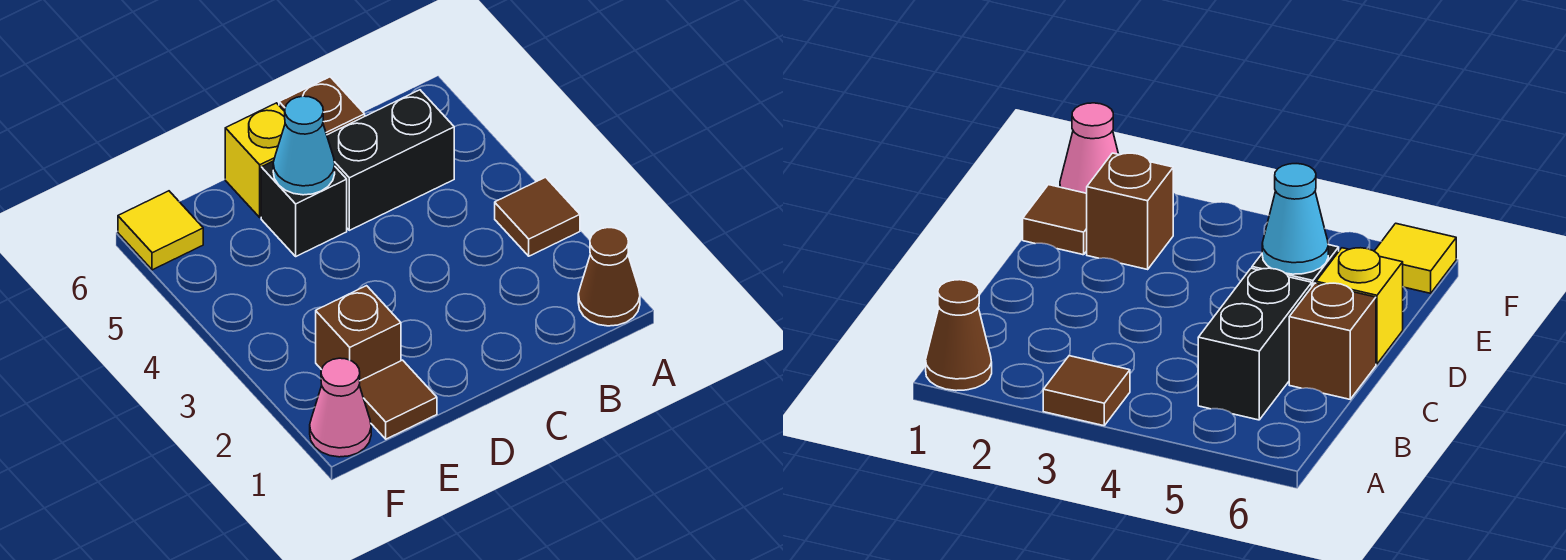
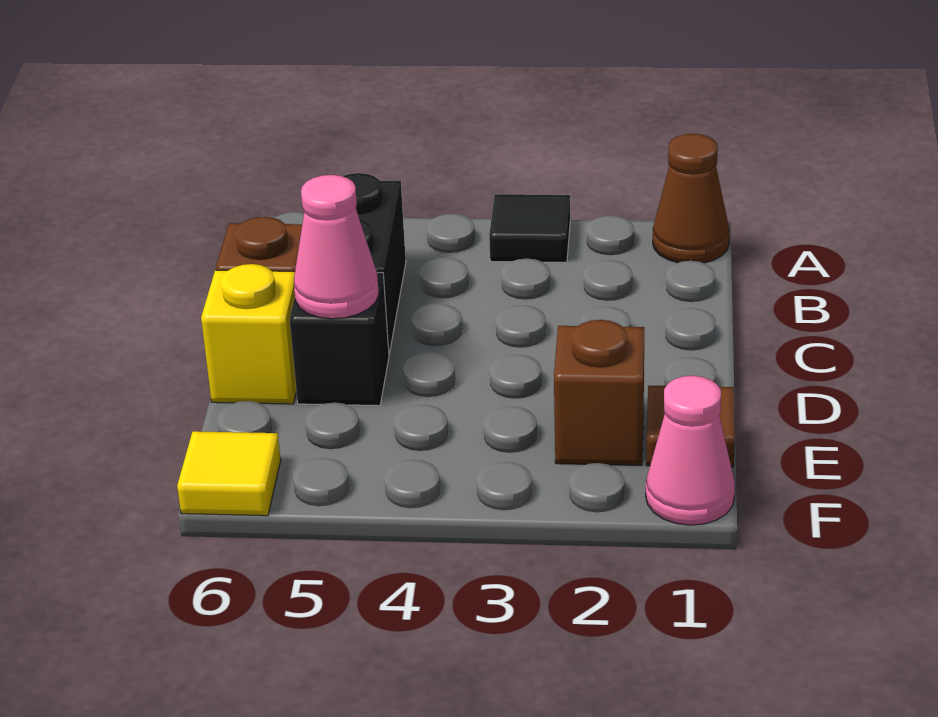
brown 1x1 tile [495,177,580,256] -> black 1x1 tile [489,194,570,263]
cyan 1x1 cone [273,96,335,195] -> pink 1x1 cone [294,175,379,319]

